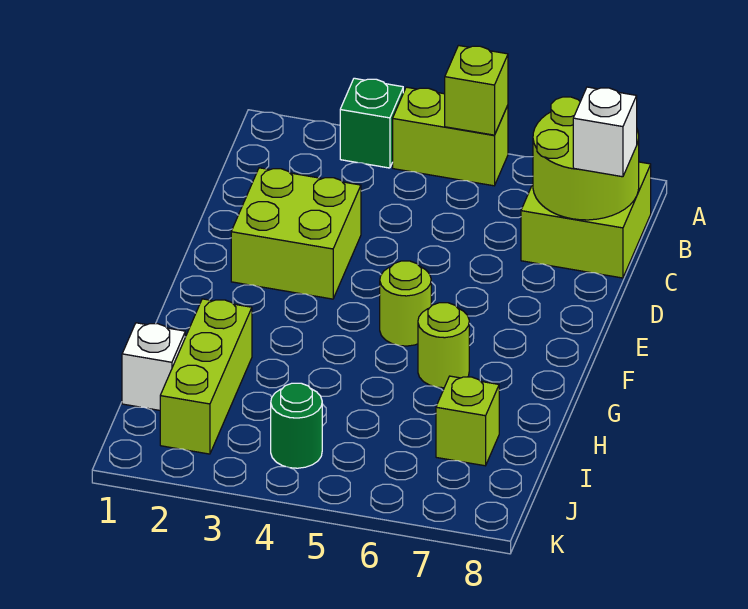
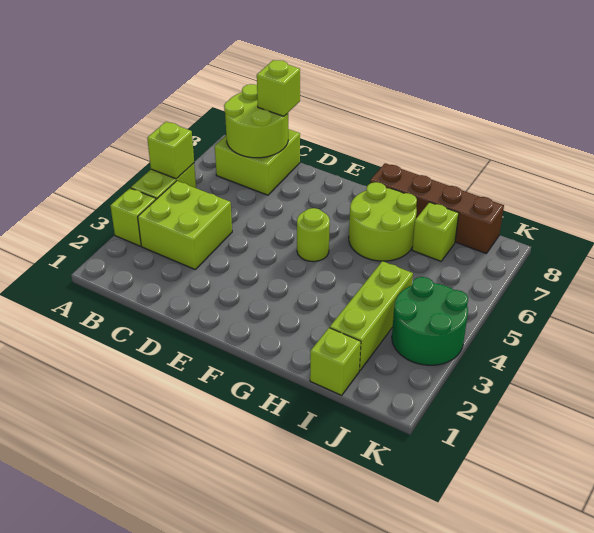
green 1x1 brick [340,78,403,168] -> lime 1x1 brick [110,188,156,246]
white 1x1 brick [573,87,637,177] -> lime 1x1 brick [257,60,300,116]
lime 2x2 brick [231,168,361,299] -> lime 2x2 brick moved to [138,181,232,269]
lime 1x1 round brick [418,303,469,388] -> lime 2x2 round brick [349,182,417,261]
none -> brown 1x4 brick [370,163,504,253]
lime 1x3 brick [160,299,252,454] -> lime 1x3 brick turned to [330,261,413,371]
white 1x1 brick [122,323,185,410] -> lime 1x1 brick [310,328,361,395]
green 1x1 round brick [271,383,322,468] -> green 2x2 round brick [392,277,468,365]

